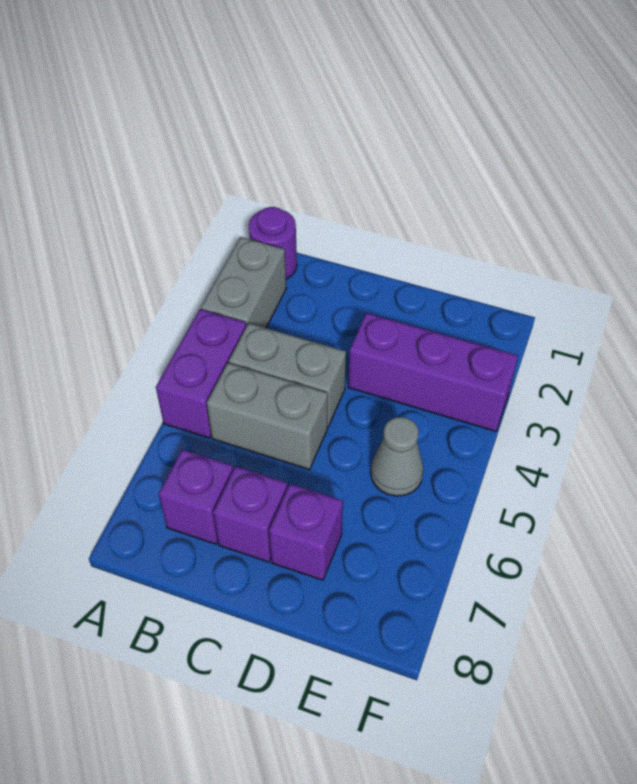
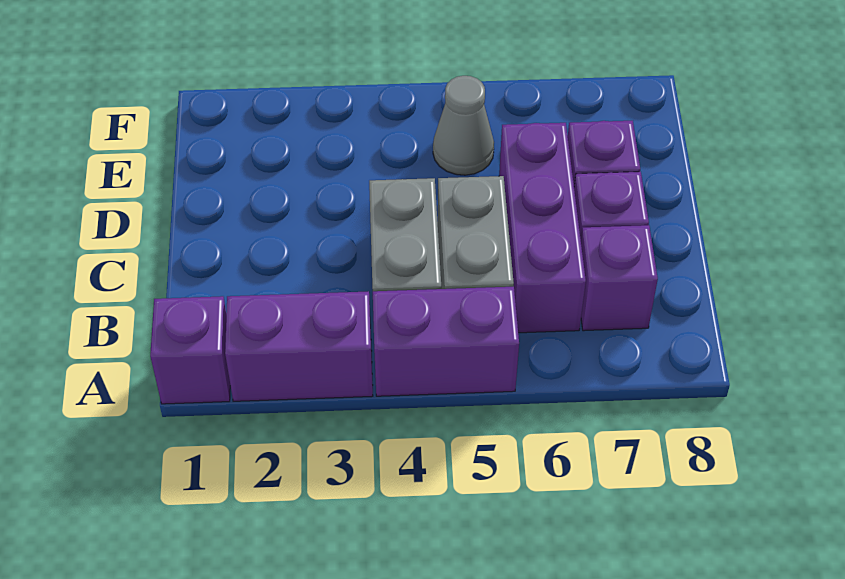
purple 1x1 round brick [249,207,297,279] -> purple 1x1 brick [150,296,230,404]
grey 1x2 brick [201,237,286,328] -> purple 1x2 brick [225,291,373,401]
purple 1x3 brick [348,313,518,431] -> purple 1x3 brick moved to [499,123,586,333]

